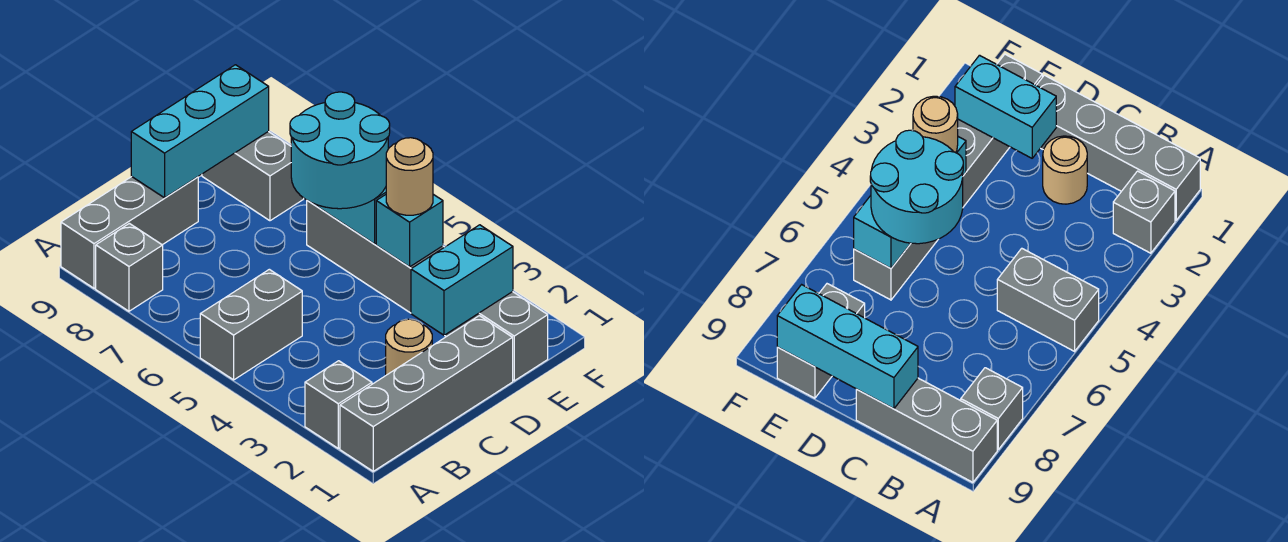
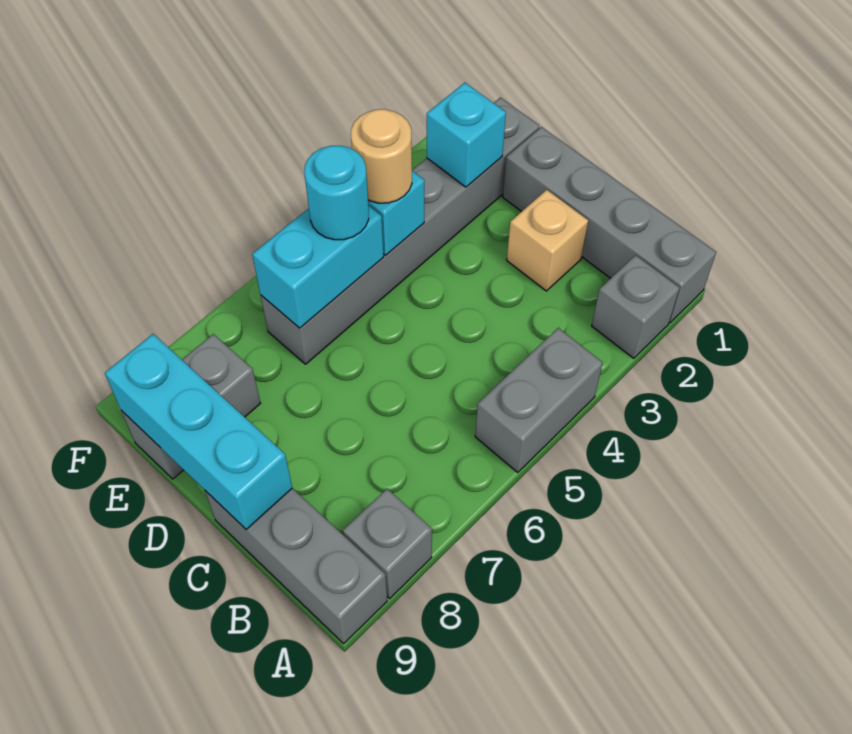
grey 1x2 brick [200,269,302,380] -> grey 1x2 brick turned to [475,328,603,473]
tan 1x1 round brick [386,319,432,375] -> tan 1x1 brick [507,190,588,291]
cyan 1x2 brick [411,225,513,335] -> cyan 1x1 brick [427,83,506,187]
cyan 2x2 round brick [290,92,390,209] -> cyan 1x1 round brick [304,146,369,240]

